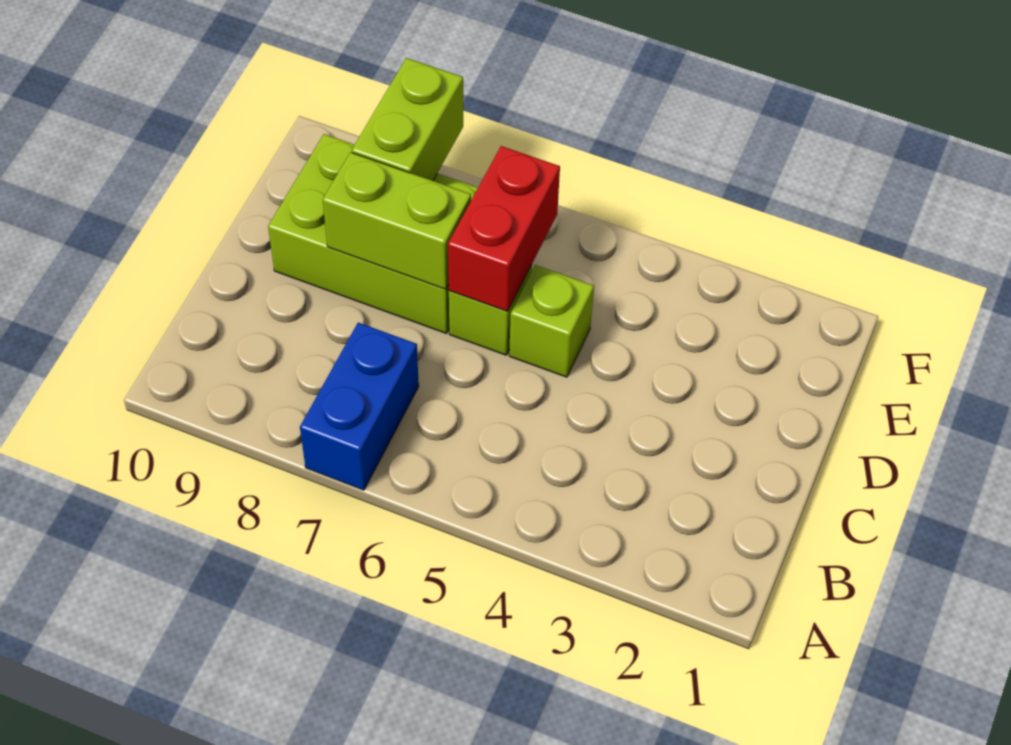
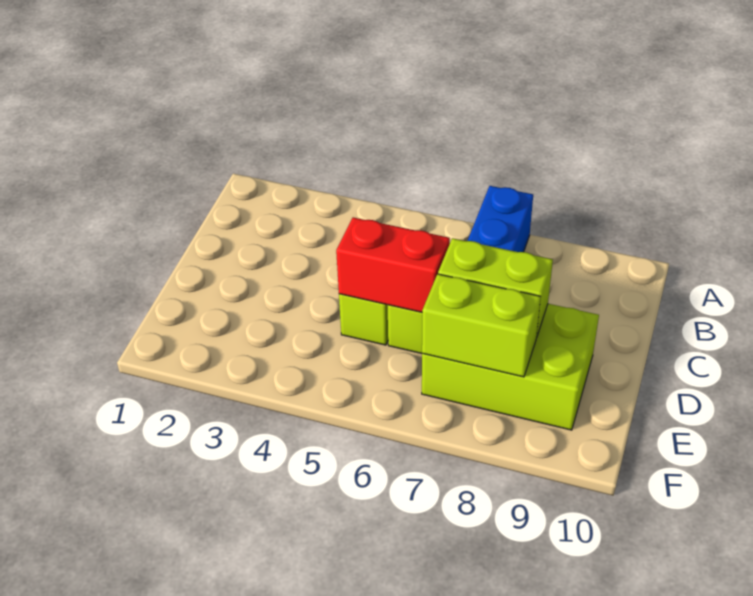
red 1x2 brick [448,146,560,311] -> red 1x2 brick turned to [336,217,450,312]
lime 1x2 brick [352,58,463,181] -> lime 1x2 brick turned to [422,274,541,377]

